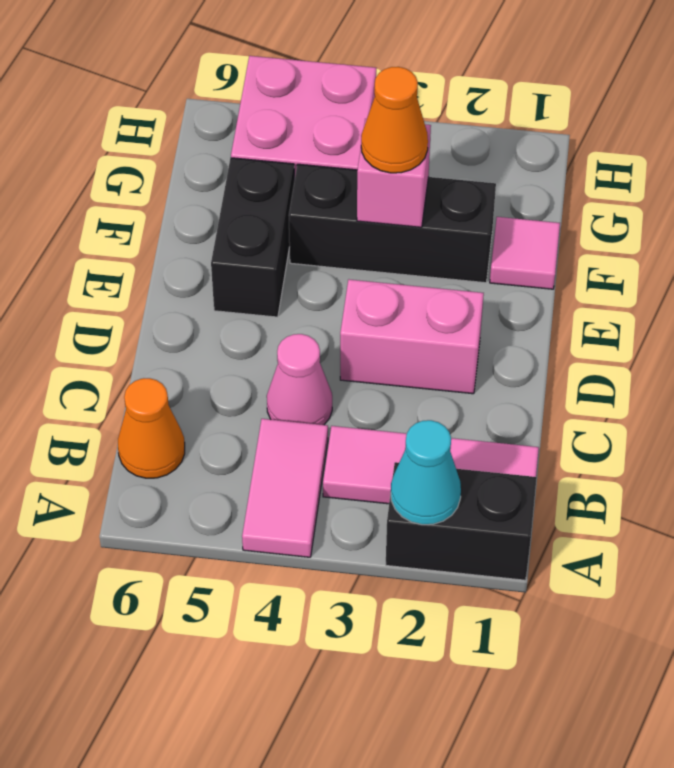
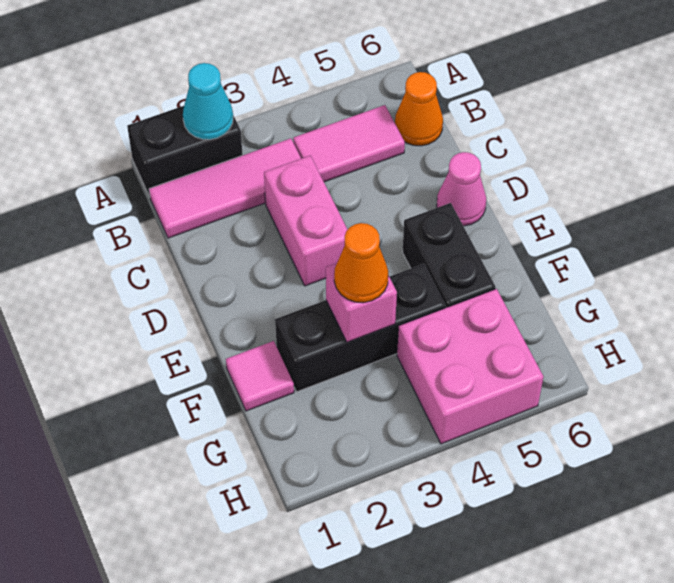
pink 1x2 tile [242,419,328,557] -> pink 1x2 tile turned to [293,105,405,182]
pink 1x1 cone [267,334,332,425] -> pink 1x1 cone moved to [437,152,486,226]
pink 1x2 brick [340,280,484,394] -> pink 1x2 brick turned to [264,156,348,286]

